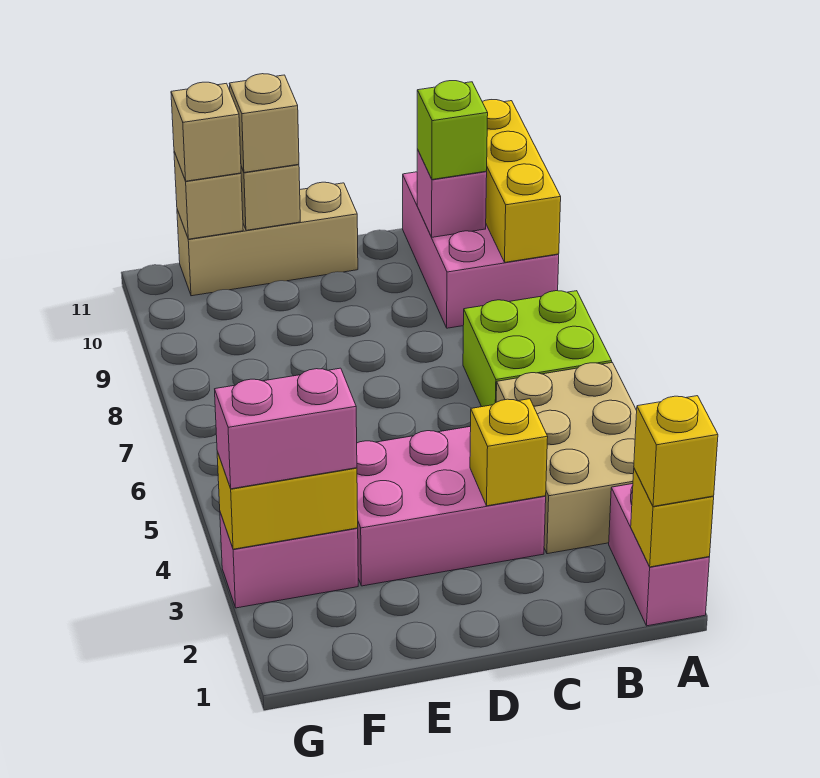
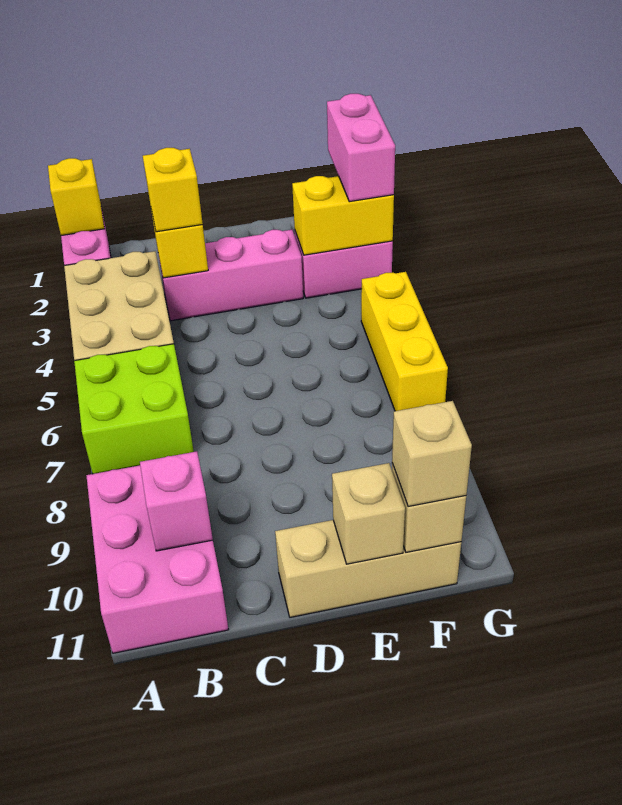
yellow 1x1 brick [634,396,718,506] -> yellow 1x1 brick moved to [143,148,203,232]
yellow 1x3 brick [482,100,561,262] -> yellow 1x3 brick moved to [361,272,448,411]
lime 1x1 brick [417,81,488,180] -> none
pink 2x3 brick [357,426,546,586] -> pink 1x3 brick [159,230,303,321]
tan 1x1 brick [229,74,299,173] -> none
pink 1x2 brick [215,368,357,489] -> pink 1x2 brick turned to [327,94,395,202]

